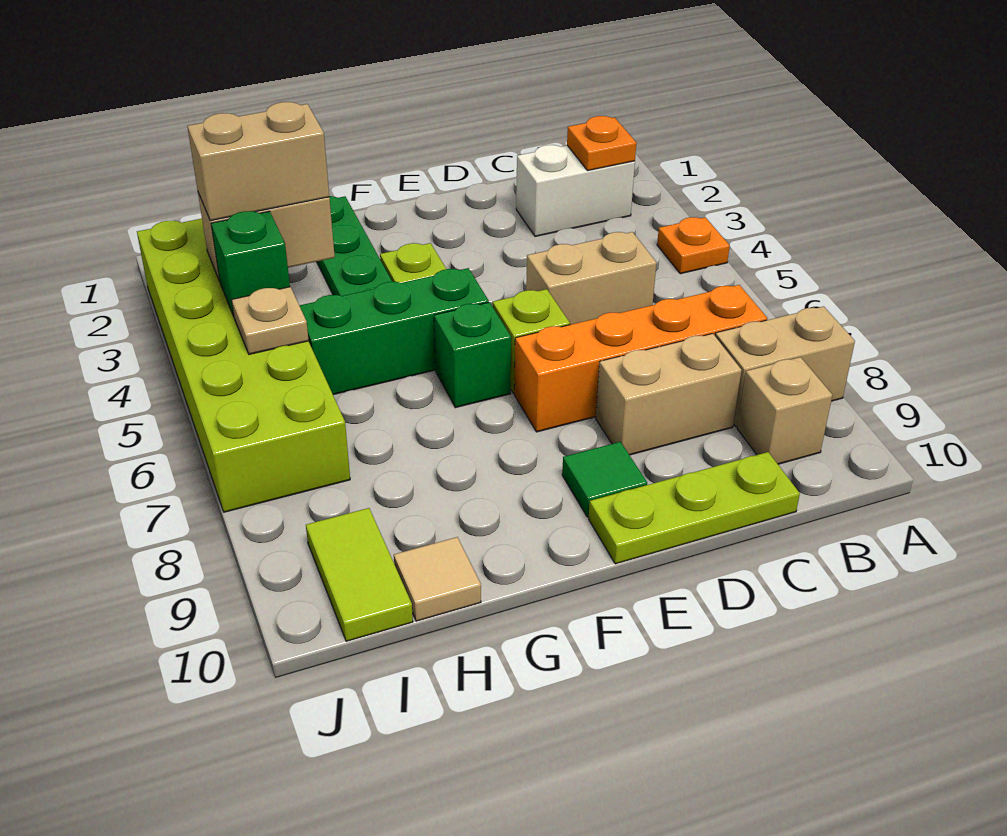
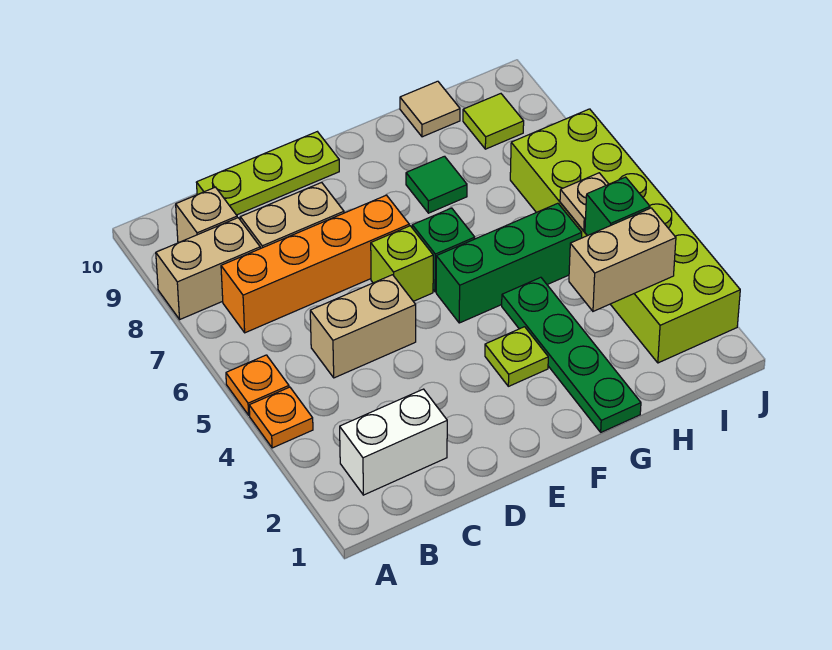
orange 1x1 plate [567,116,636,171] -> orange 1x1 plate moved to [226,355,289,415]
green 1x1 tile [562,442,647,517] -> green 1x1 tile moved to [406,156,467,213]
tan 1x2 brick [187,102,329,221] -> none
lime 1x2 tile [306,508,413,641] -> lime 1x1 tile [463,94,524,149]

